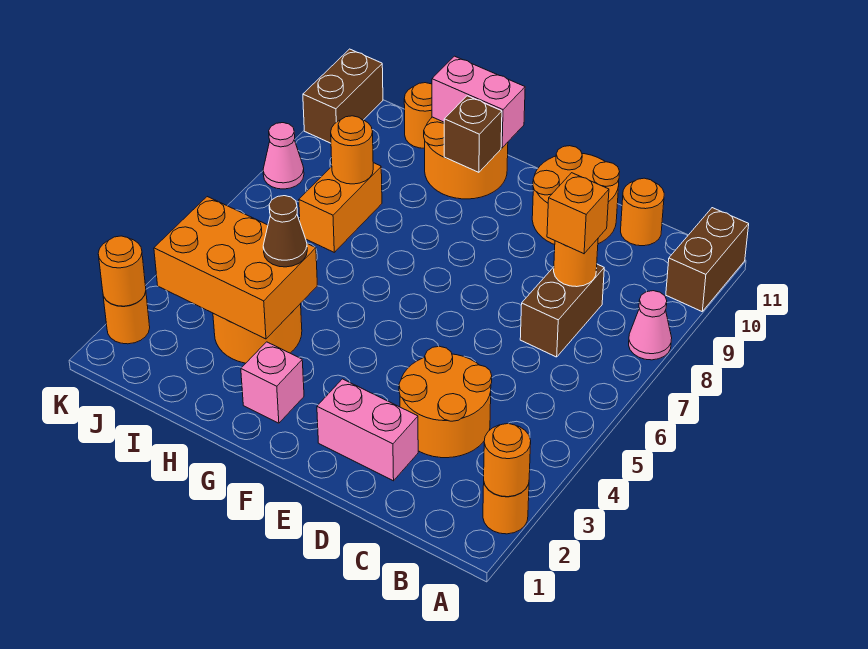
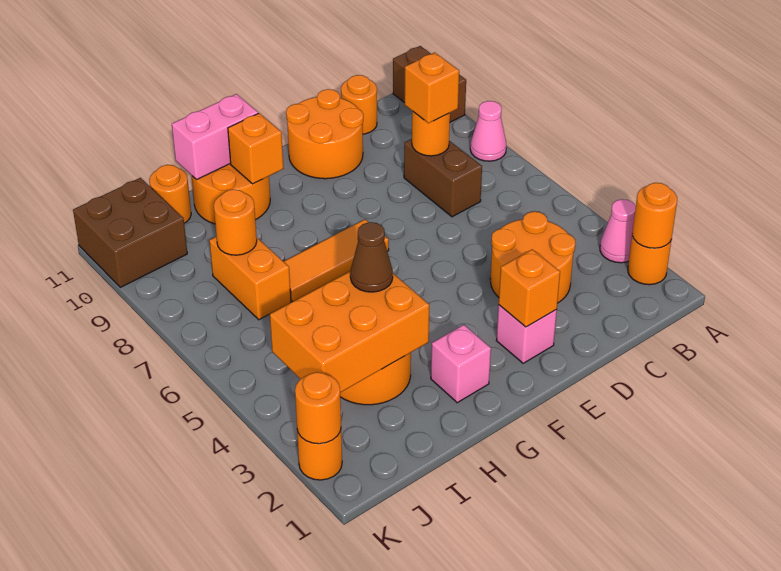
pink 1x2 brick [317,379,418,481] -> pink 1x1 brick [496,305,557,363]
none -> orange 1x1 brick [499,249,560,327]
none -> orange 1x3 tile [283,219,389,302]
brown 1x1 brick [444,96,502,172] -> orange 1x1 brick [228,113,284,184]
pink 1x1 cone [263,123,304,189] -> pink 1x1 cone moved to [600,199,636,263]
brown 1x2 brick [303,49,383,143] -> brown 2x2 brick [73,178,187,287]

